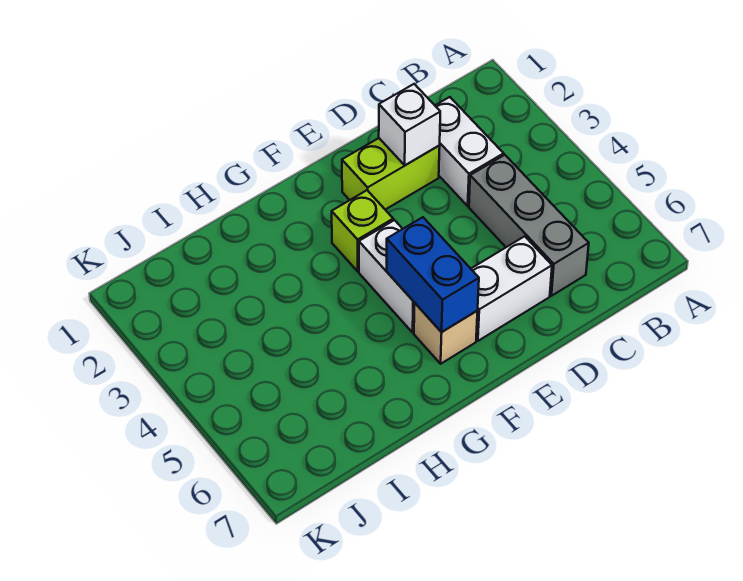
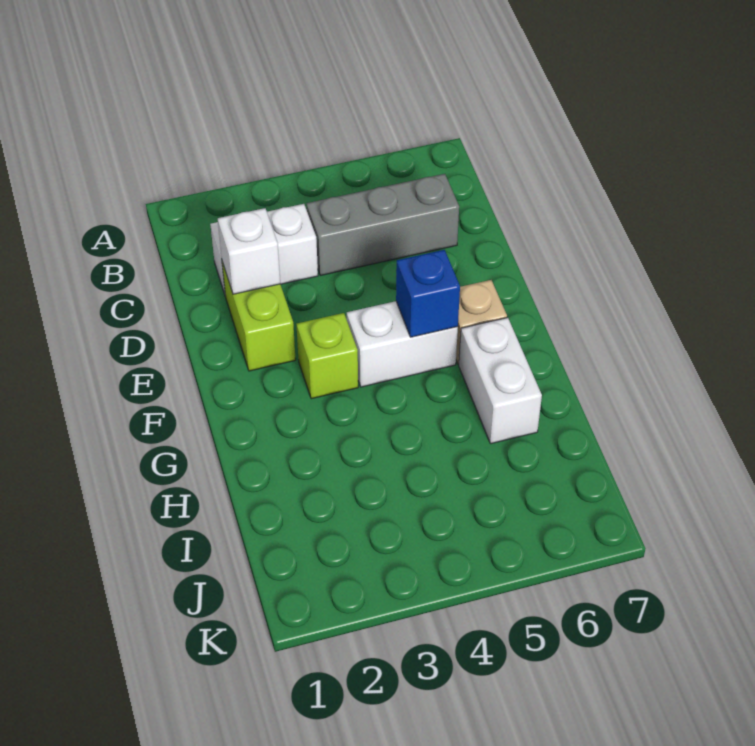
white 1x2 brick [471,236,552,341] -> white 1x2 brick moved to [459,318,542,444]
blue 1x2 brick [387,217,479,332] -> blue 1x1 brick [396,250,460,337]

